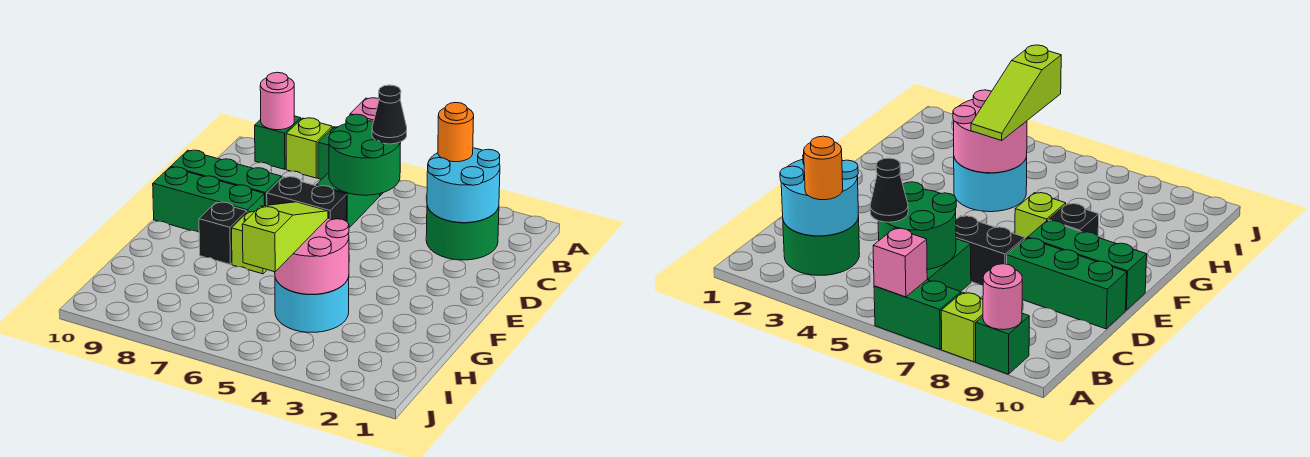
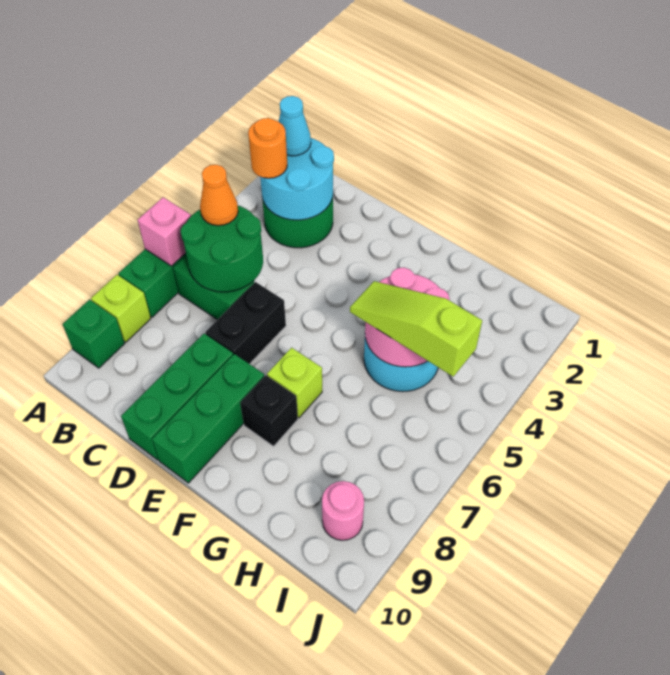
pink 1x1 round brick [260,72,294,130] -> pink 1x1 round brick moved to [322,481,364,540]
none -> cyan 1x1 cone [279,96,311,156]
black 1x1 cone [372,85,407,144] -> orange 1x1 cone [200,165,238,226]

